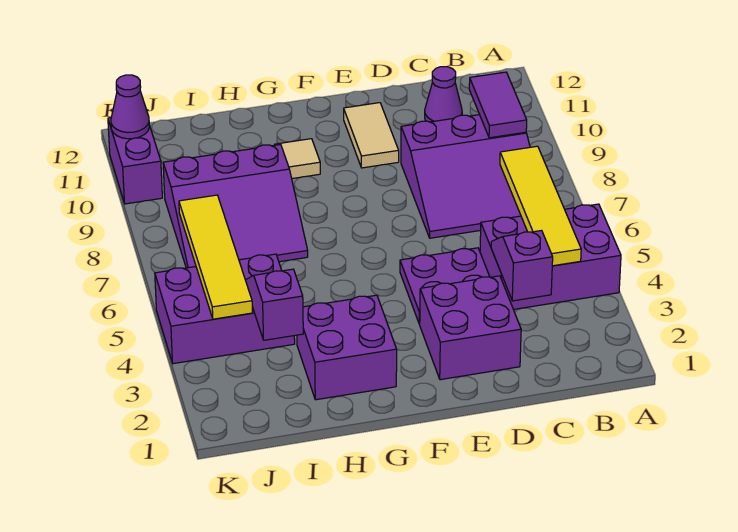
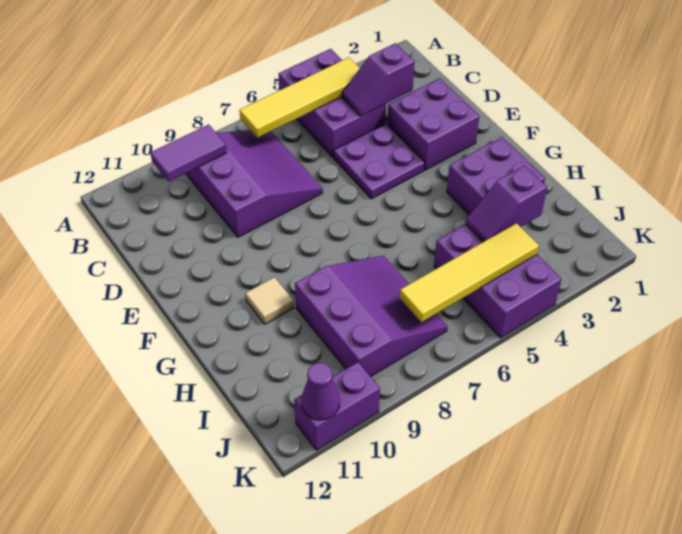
purple 1x1 cone [425,67,462,122] -> none
tan 1x2 tile [344,103,399,168] -> none

